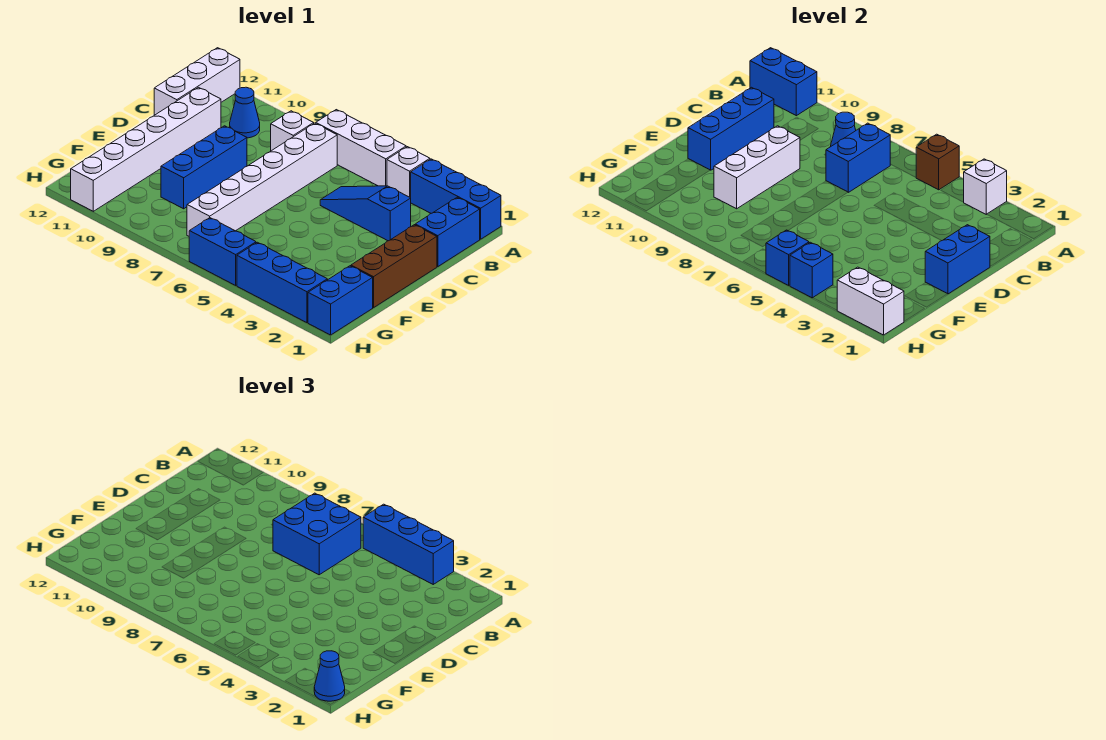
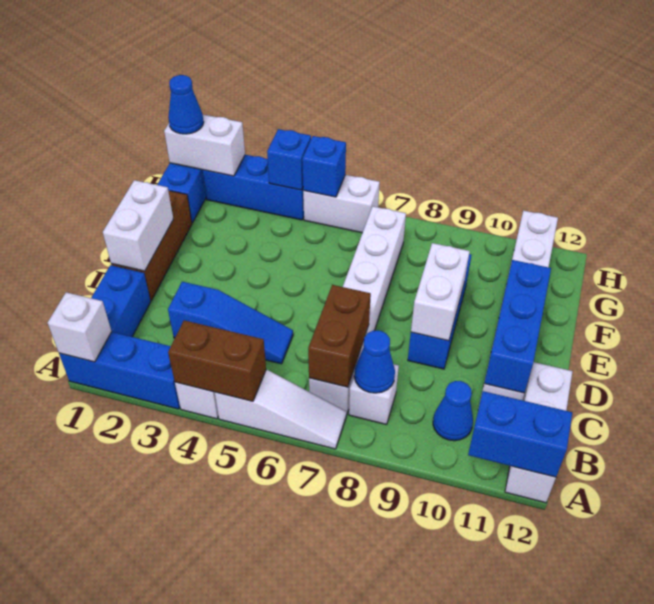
white 1x1 brick [964,159,1007,214] -> white 1x1 brick moved to [48,292,112,362]
blue 1x3 brick [363,504,454,584] -> none
white 1x3 brick [316,110,406,186] -> white 1x3 slope [215,370,347,449]
brown 1x1 brick [916,134,959,190] -> brown 1x2 brick [168,320,266,401]
blue 2x2 brick [273,493,361,575] -> none
blue 1x2 brick [826,123,890,192] -> brown 1x2 brick [308,285,371,387]
blue 1x2 brick [925,225,990,294] -> white 1x2 brick [103,180,173,271]
white 1x3 brick [714,126,800,209] -> white 1x2 brick [411,243,470,341]
blue 1x2 brick [189,218,256,285] -> white 1x2 brick [303,175,380,233]

